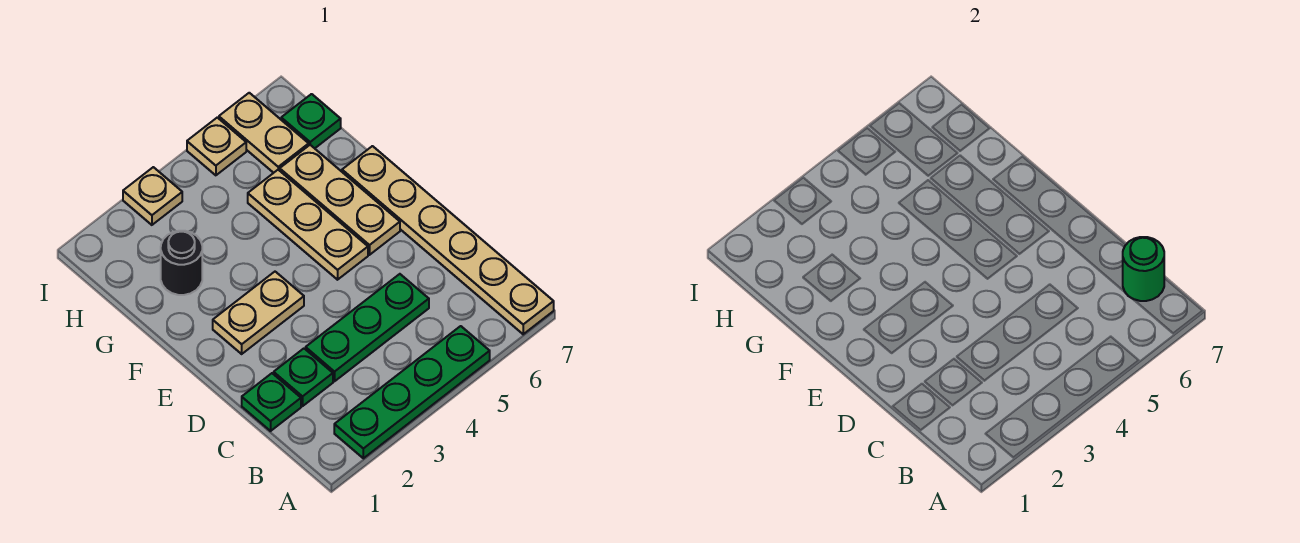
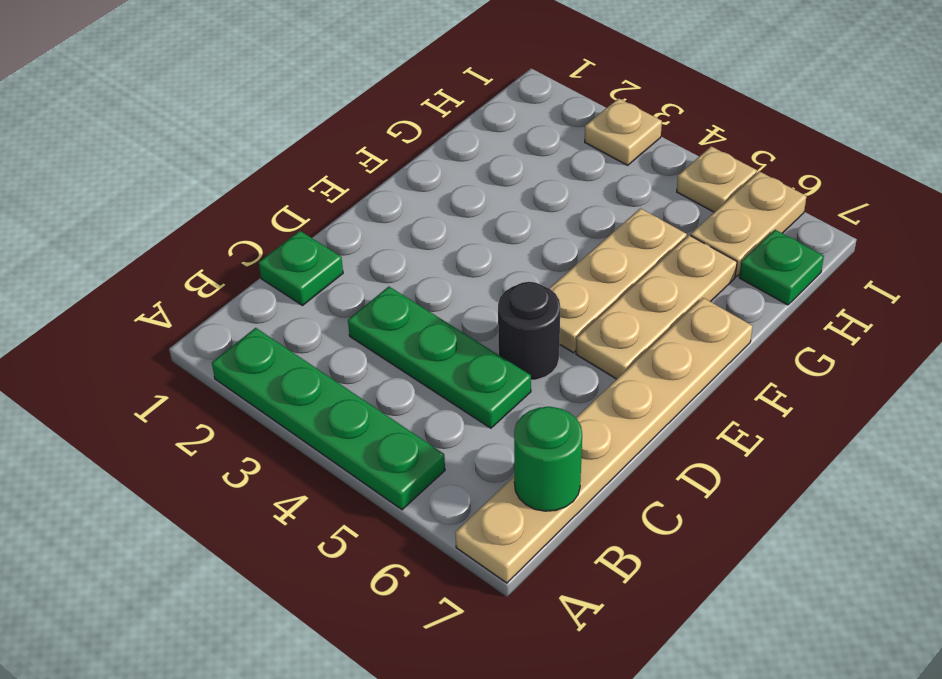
green 1x1 plate [274,349,333,406] -> none
tan 1x2 plate [213,272,304,354] -> none
black 1x1 round brick [161,231,202,295] -> black 1x1 round brick moved to [498,282,560,380]

